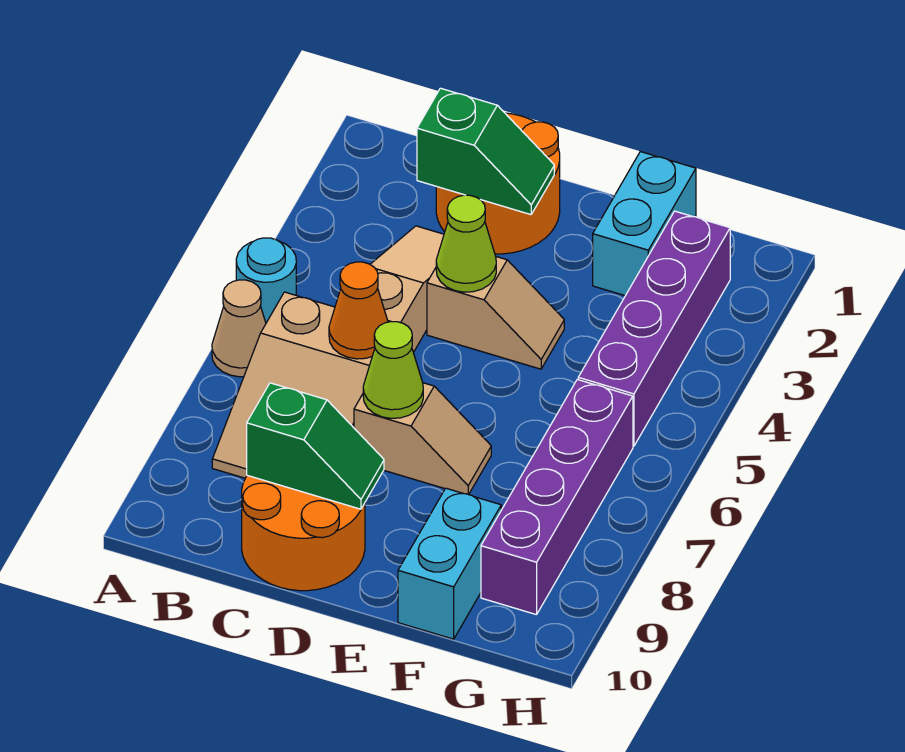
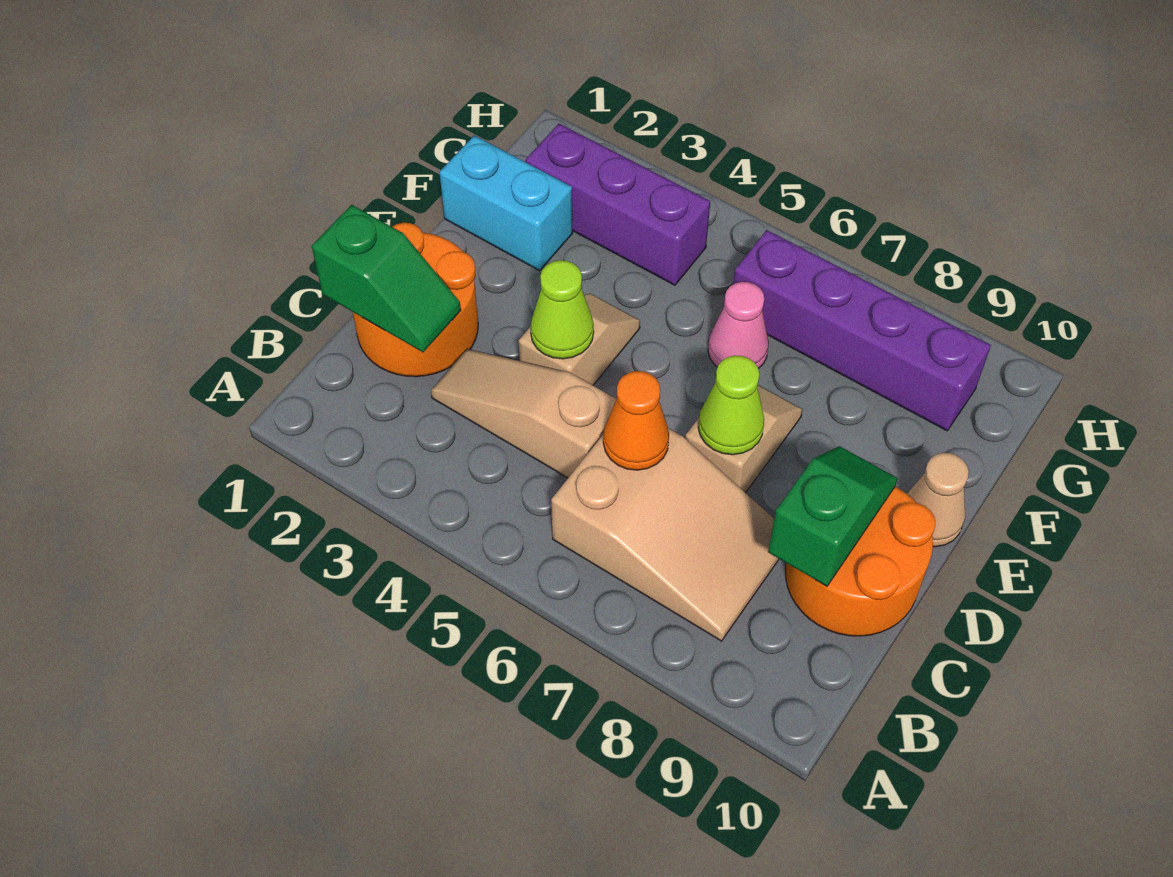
cyan 1x1 round brick [236,238,296,323] -> none
tan 1x1 cone [212,280,266,377] -> tan 1x1 cone moved to [907,453,969,547]
green 1x2 slope [417,88,554,215] -> green 1x2 slope turned to [312,205,461,352]
none -> pink 1x1 cone [708,282,769,369]
cyan 1x2 brick [398,488,501,639] -> none
purple 1x4 brick [578,211,730,446] -> purple 1x3 brick [526,124,710,285]

